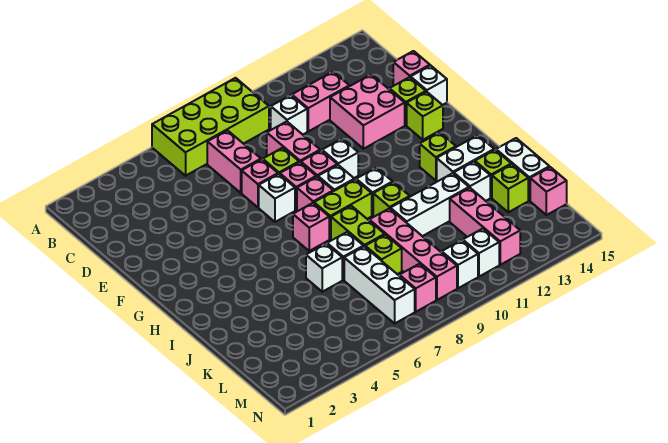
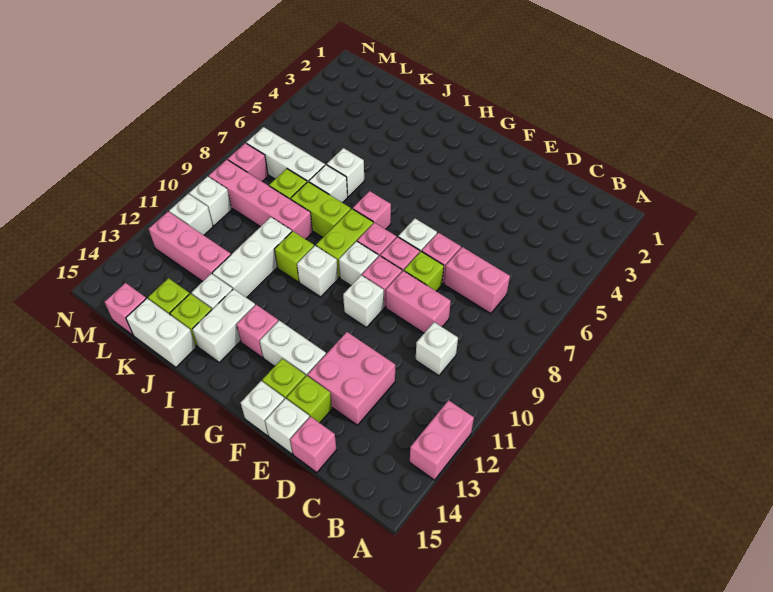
lime 2x4 brick [152,78,269,176] -> none
pink 1x2 brick [292,72,349,131] -> pink 1x2 brick moved to [410,400,474,480]
none -> white 1x2 brick [260,321,326,376]
none -> white 1x1 brick [240,381,285,436]
lime 1x1 brick [420,132,456,180] -> pink 1x1 brick [236,305,278,358]

